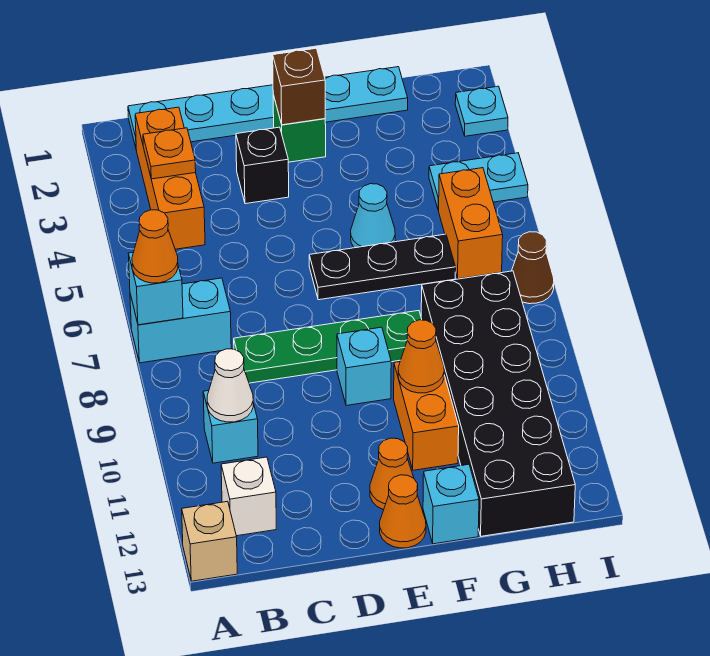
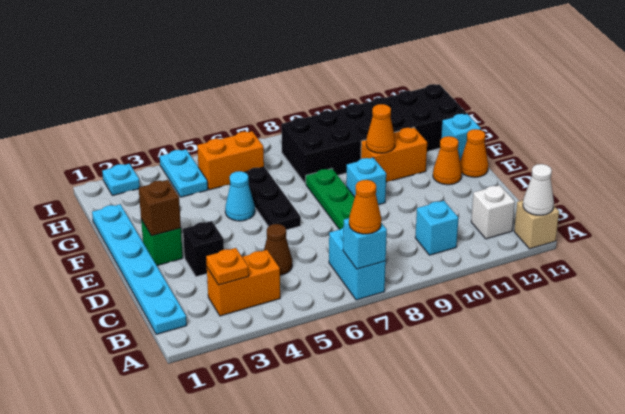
orange 1x3 brick [135,107,205,249] -> orange 1x2 brick [207,250,280,316]
white 1x1 cone [207,349,253,422] -> white 1x1 cone moved to [523,164,554,215]
brown 1x1 cone [512,232,554,304] -> brown 1x1 cone moved to [264,224,292,275]

